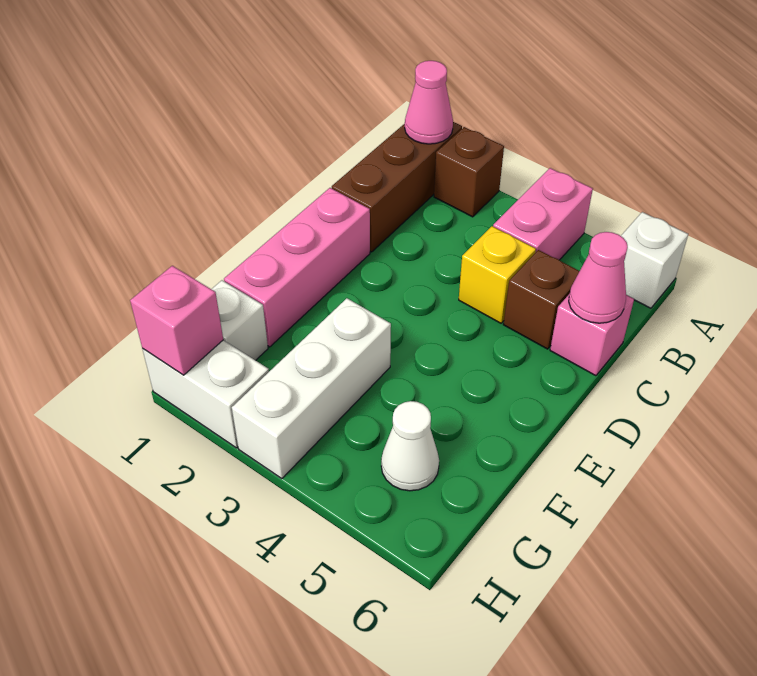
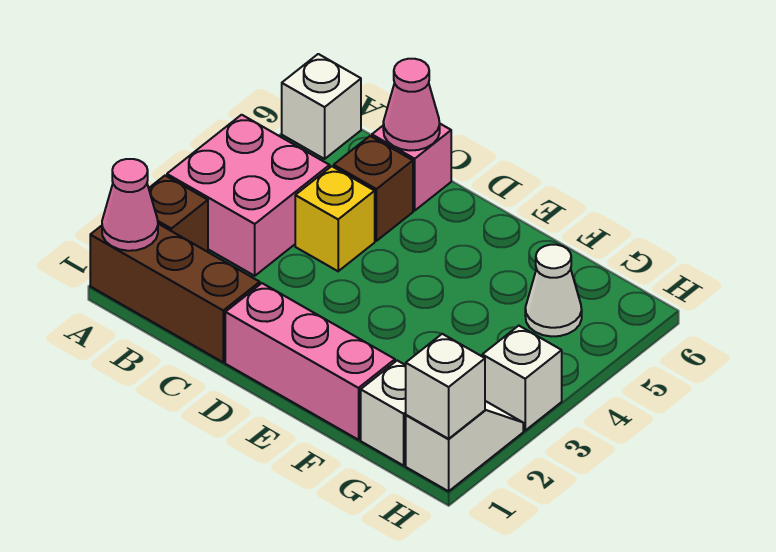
pink 1x2 brick [493,168,593,260] -> pink 2x2 brick [167,115,330,276]
white 1x3 brick [232,298,391,479] -> white 1x1 brick [482,326,562,430]
white 1x2 brick [143,340,269,448] -> white 1x2 slope [406,401,523,491]
pink 1x1 brick [130,266,223,375] -> white 1x1 brick [406,334,485,439]

